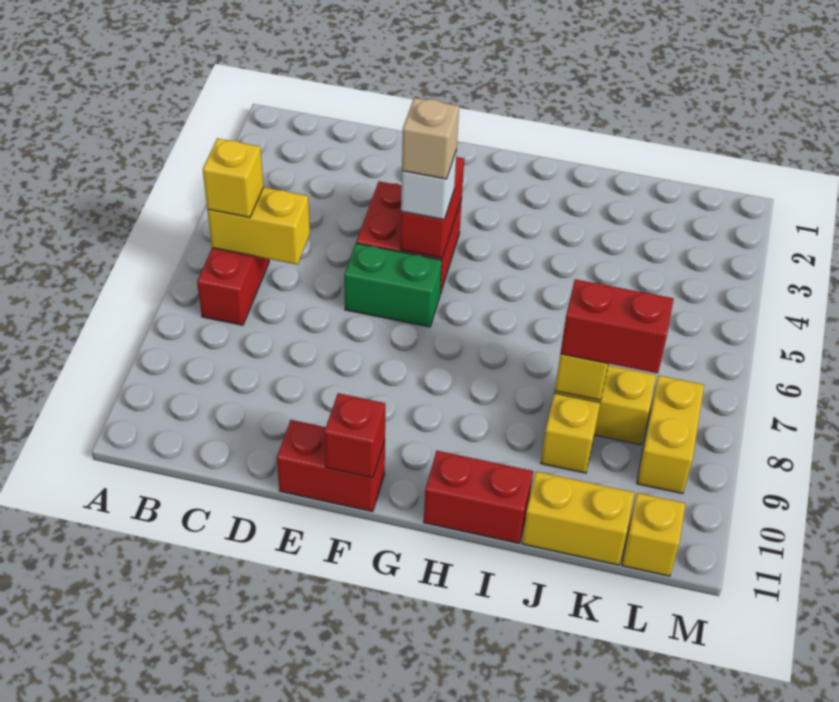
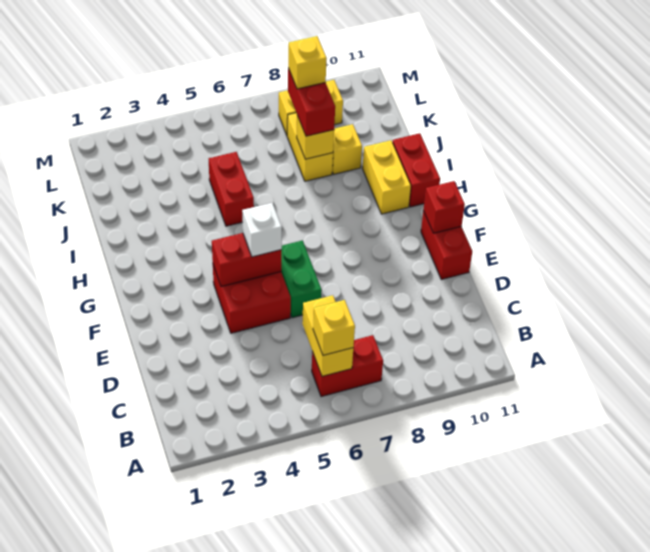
tan 1x1 brick [402,98,459,179] -> none
none -> red 1x2 brick [209,152,254,226]
yellow 1x2 brick [522,472,634,565] -> yellow 1x2 brick moved to [362,140,411,214]
yellow 1x1 brick [622,493,686,576] -> yellow 1x1 brick moved to [288,36,327,89]

